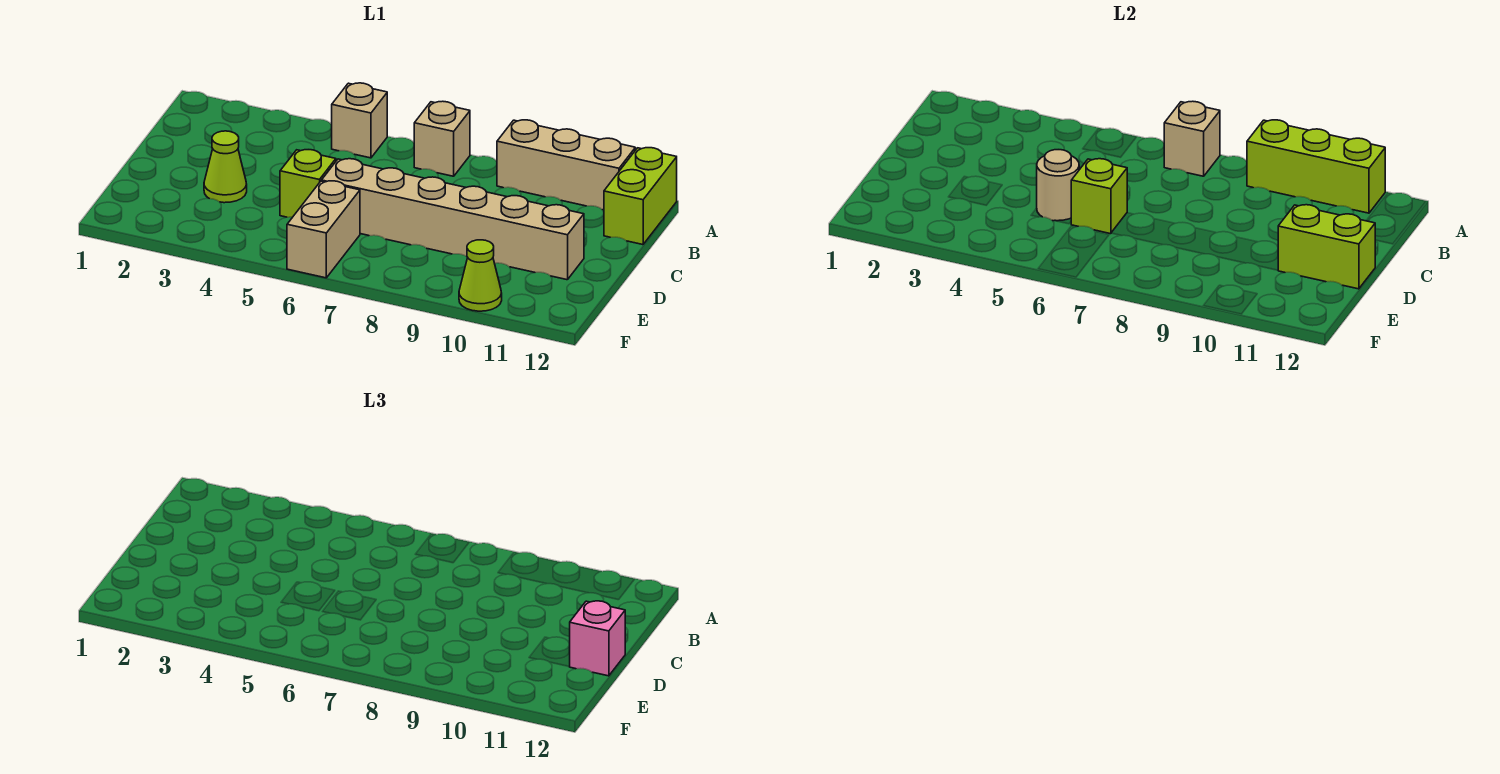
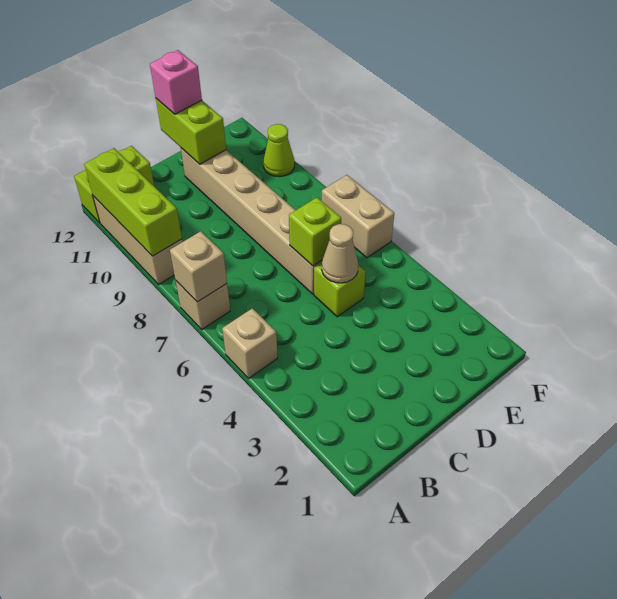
lime 1x1 cone [204,131,247,203] -> none
tan 1x1 round brick [1037,150,1079,221] -> tan 1x1 cone [322,224,358,283]
tan 1x2 brick [287,181,360,278] -> tan 1x2 brick turned to [322,175,394,258]

